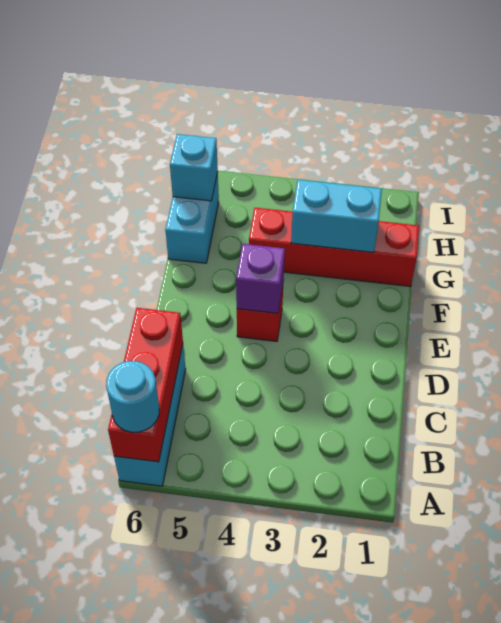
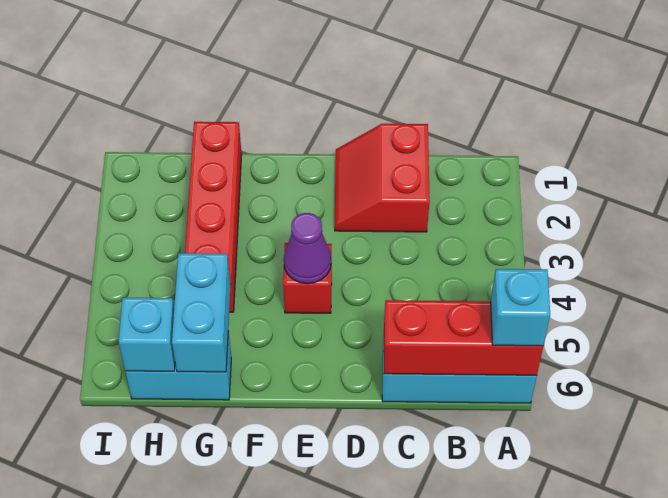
cyan 1x1 round brick [106,361,159,432] -> cyan 1x1 brick [491,269,550,346]
none -> red 2x2 slope [335,124,430,232]
purple 1x1 brick [236,244,285,313] -> purple 1x1 cone [284,213,331,284]
cyan 1x2 brick [291,180,382,252] -> cyan 1x2 brick moved to [172,253,231,372]

